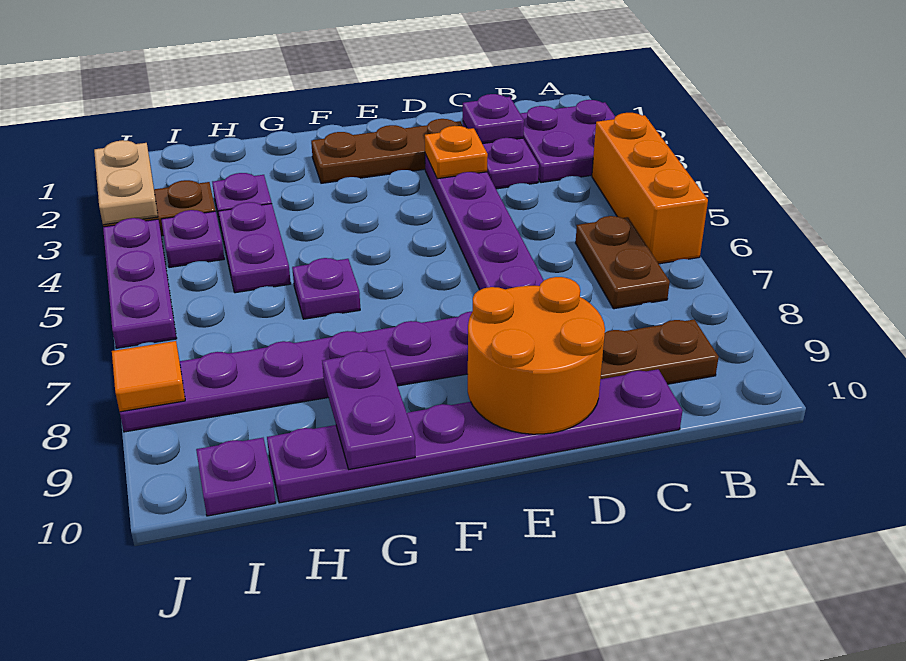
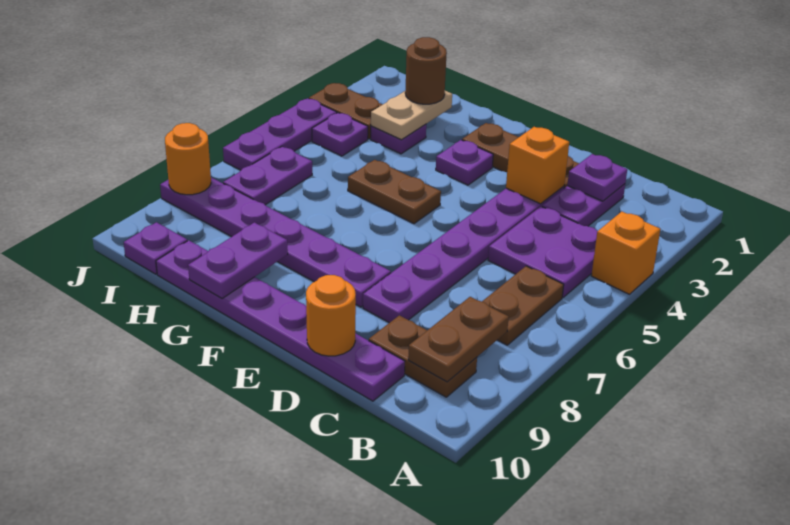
purple 2x2 plate [520,100,615,183] -> purple 2x2 plate moved to [488,206,598,297]
orange 1x3 brick [592,113,708,264] -> orange 1x1 brick [591,212,660,294]
none -> brown 1x2 plate [408,297,509,382]
orange 1x1 plate [425,126,488,179] -> orange 1x1 brick [506,127,569,204]
orange 2x2 round brick [468,277,605,434] -> orange 1x1 round brick [306,275,356,356]
none -> brown 1x2 plate [348,160,441,224]
purple 1x1 plate [292,258,360,319] -> purple 1x1 plate moved to [436,140,493,185]
none -> brown 1x1 round brick [405,37,447,104]
purple 1x2 plate [218,202,291,293] -> purple 1x2 plate moved to [223,147,312,205]
tan 1x2 plate [94,140,158,225] -> tan 1x2 plate moved to [371,91,452,140]
orange 1x1 tile [112,341,185,412] -> orange 1x1 round brick [165,123,211,195]

